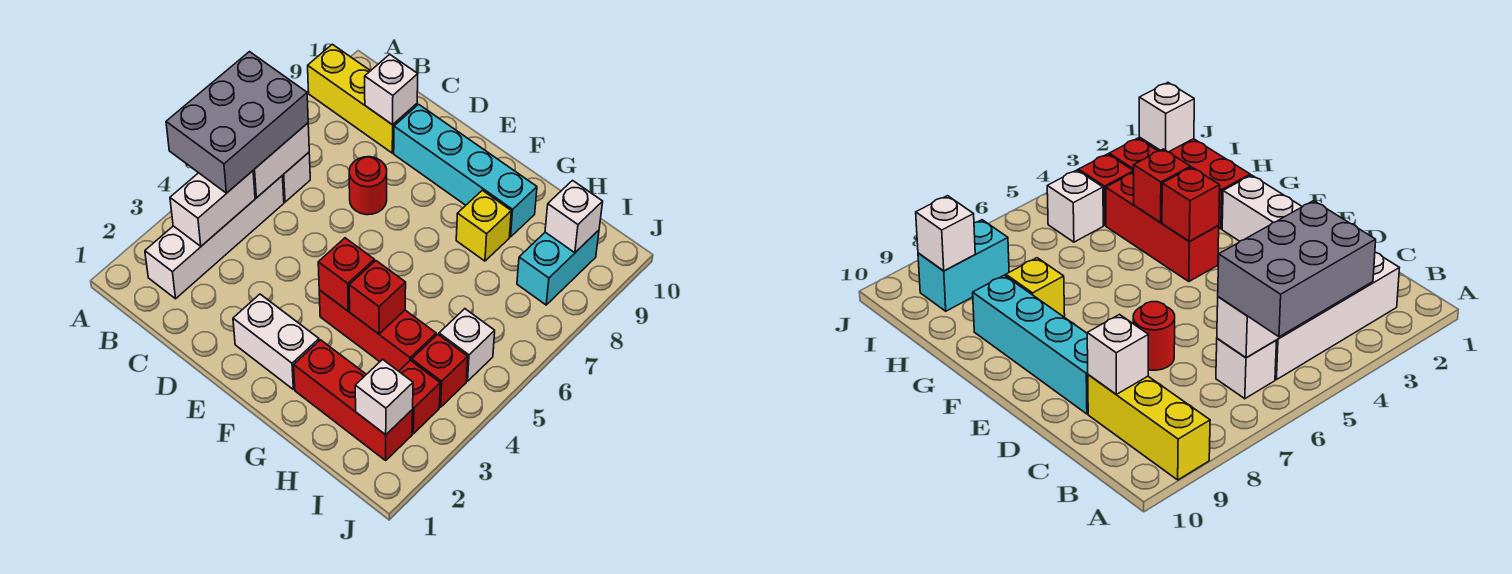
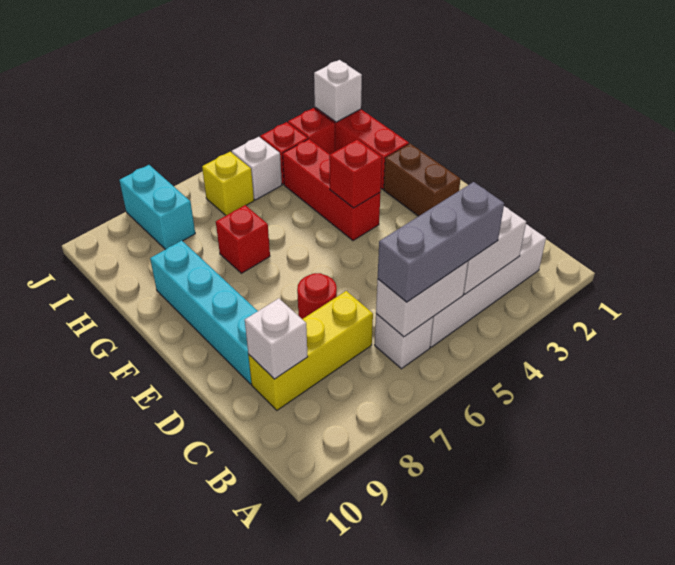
grey 2x3 brick [166,52,308,193] -> grey 1x3 brick [378,182,504,302]
yellow 1x3 brick [308,44,417,153] -> yellow 1x3 brick turned to [248,291,373,410]
white 1x2 brick [233,294,319,389] -> brown 1x2 brick [384,144,460,216]
red 1x1 brick [349,261,406,334] -> red 1x1 brick moved to [216,205,270,273]
yellow 1x1 brick [456,190,511,261] -> yellow 1x1 brick moved to [202,152,254,215]
cyan 1x2 brick [517,230,599,305] -> cyan 1x2 brick turned to [119,165,195,250]
white 1x1 brick [545,181,603,253] -> none

